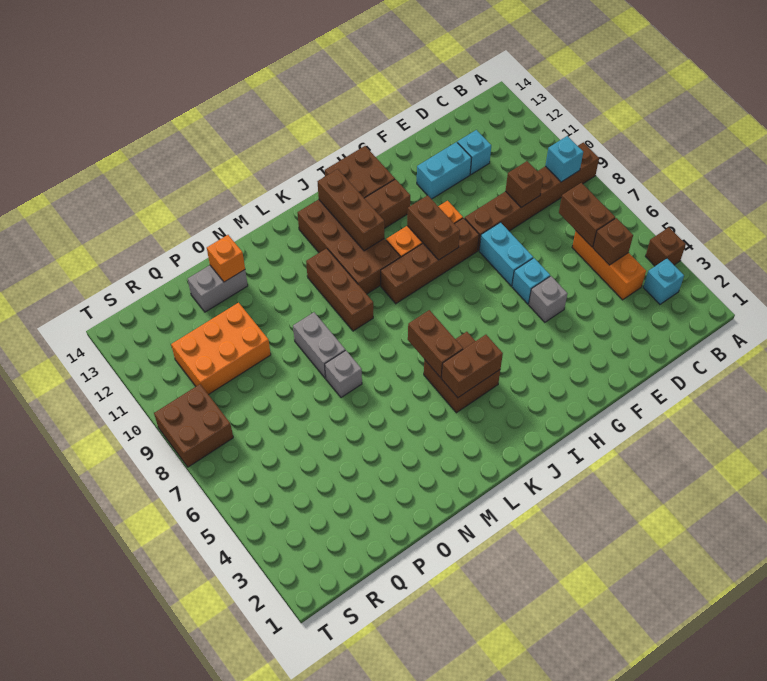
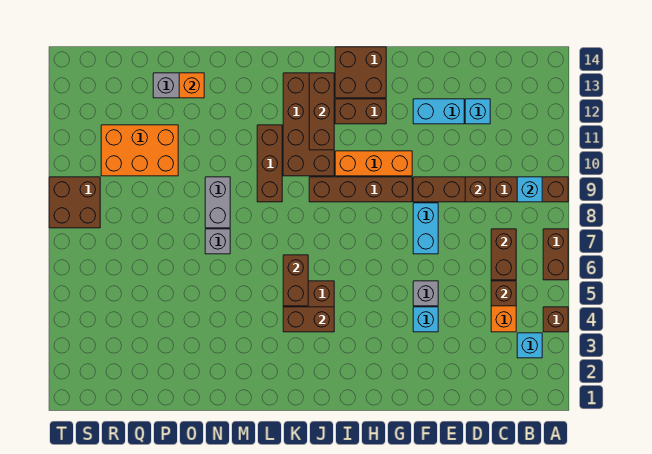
cyan 1x1 brick [512,258,550,304] -> cyan 1x1 brick moved to [413,307,438,332]
brown 1x2 brick [407,195,460,260] -> brown 1x2 brick moved to [543,229,568,280]

